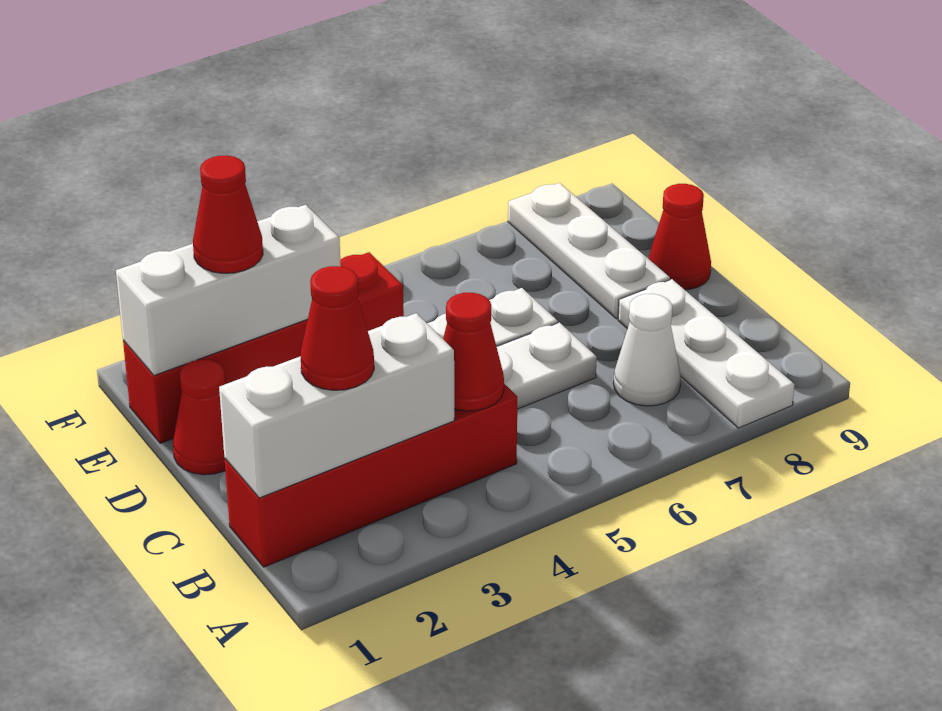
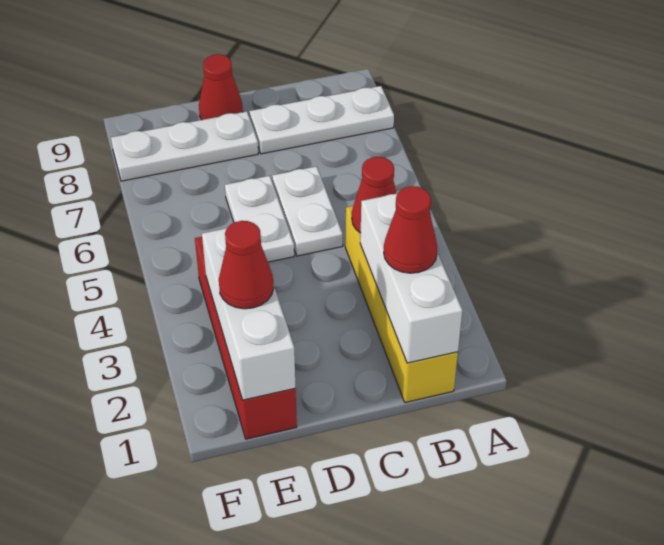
red 1x4 brick [225,384,517,567] -> yellow 1x4 brick [345,206,458,403]
white 1x1 cone [614,294,681,406] -> none
red 1x1 cone [173,359,225,475] -> none

